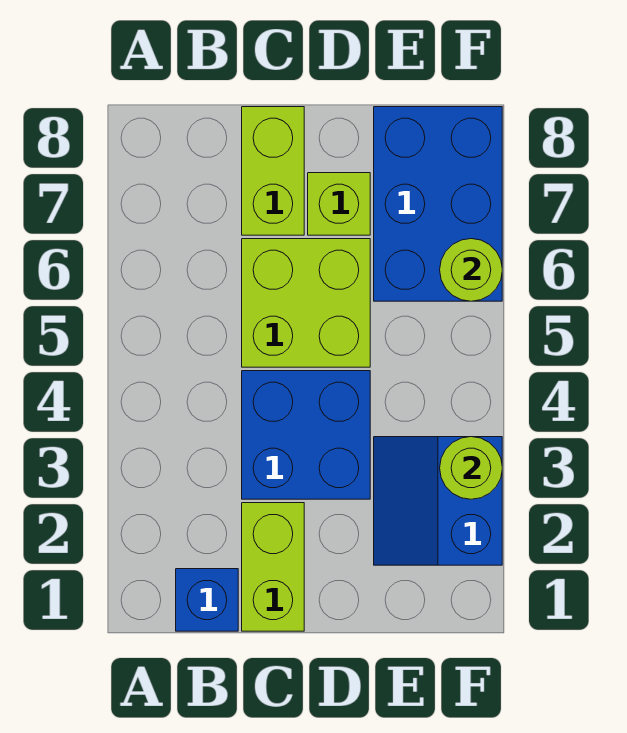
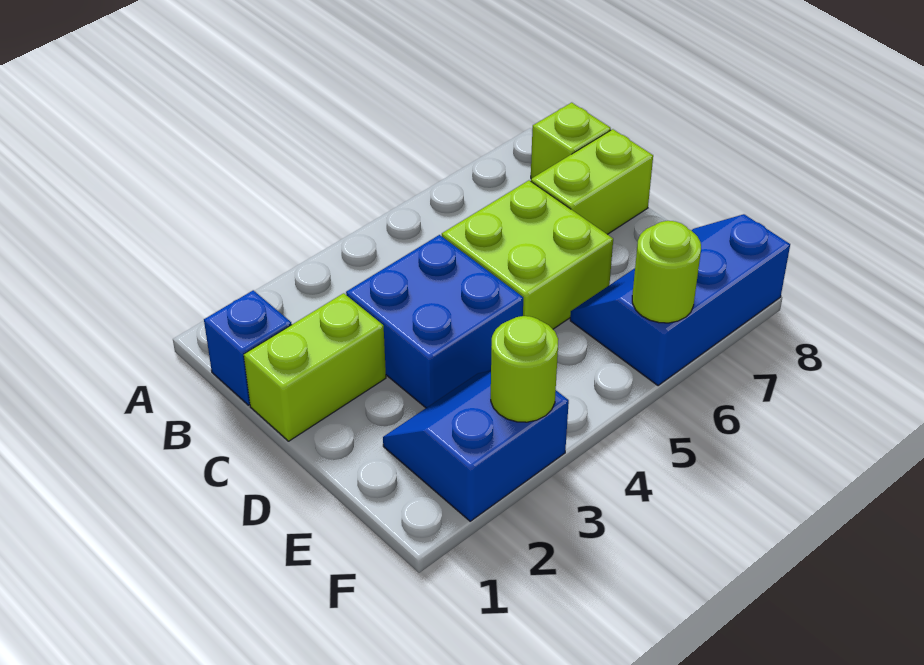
lime 1x1 brick [308,173,370,235] -> lime 1x1 brick moved to [531,103,611,179]
blue 2x3 brick [374,107,502,301] -> blue 2x3 slope [570,214,790,386]

